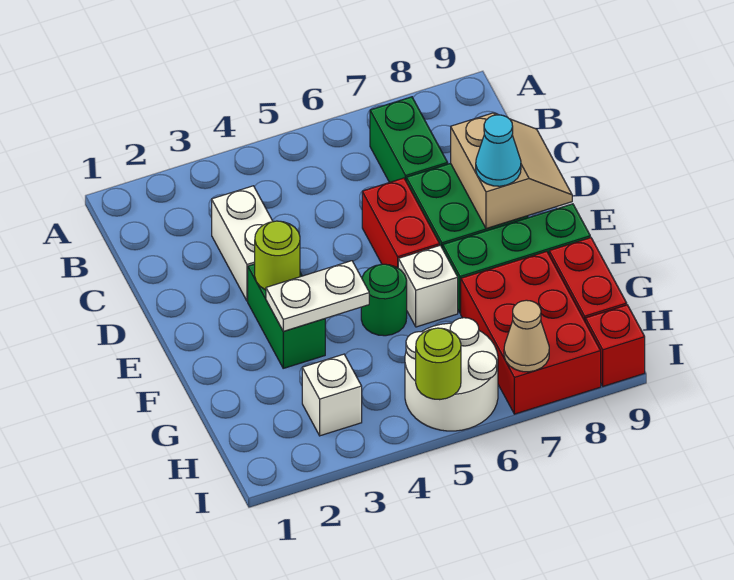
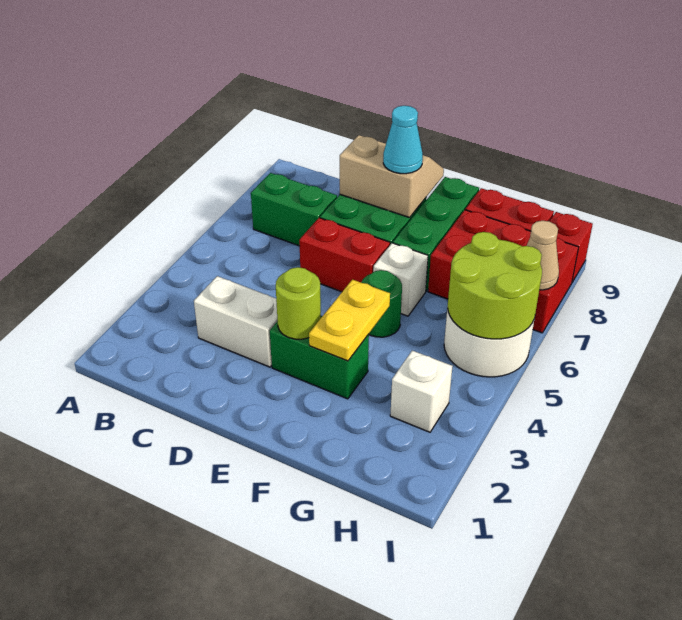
white 1x2 plate [266,261,369,331] -> yellow 1x2 plate [309,280,390,361]
lime 1x1 round brick [416,328,461,400] -> lime 2x2 round brick [448,232,542,339]

